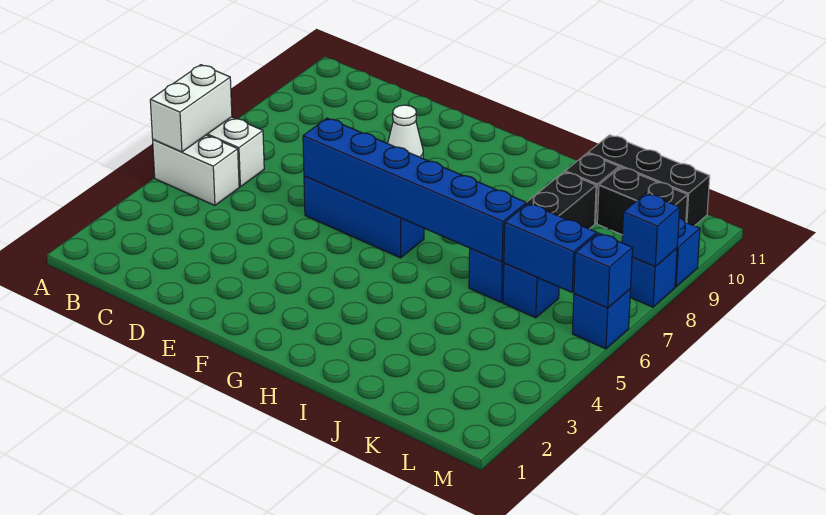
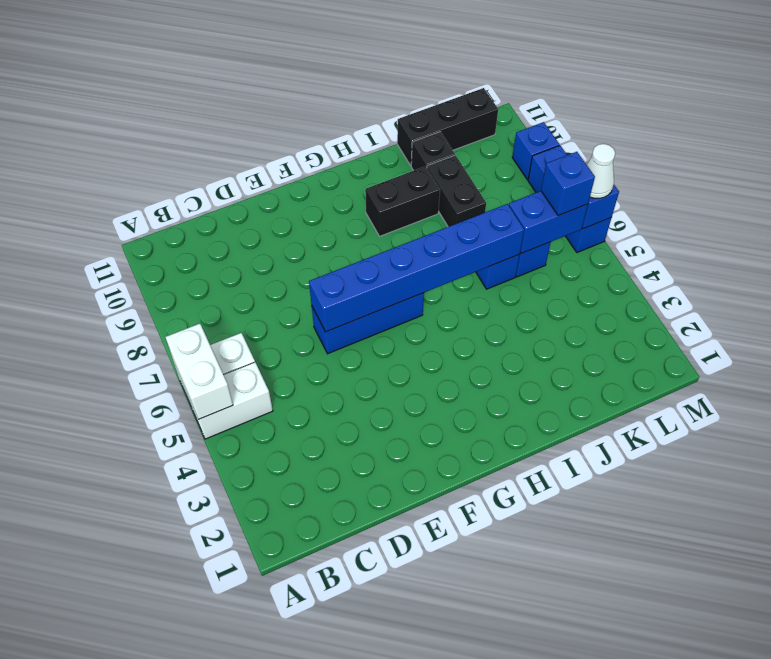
white 1x1 cone [388,105,423,158] -> white 1x1 cone moved to [587,144,615,198]
black 1x2 brick [597,167,688,235] -> black 1x2 brick moved to [365,167,440,236]
blue 1x1 brick [622,193,680,267] -> blue 1x1 brick moved to [541,152,595,216]

